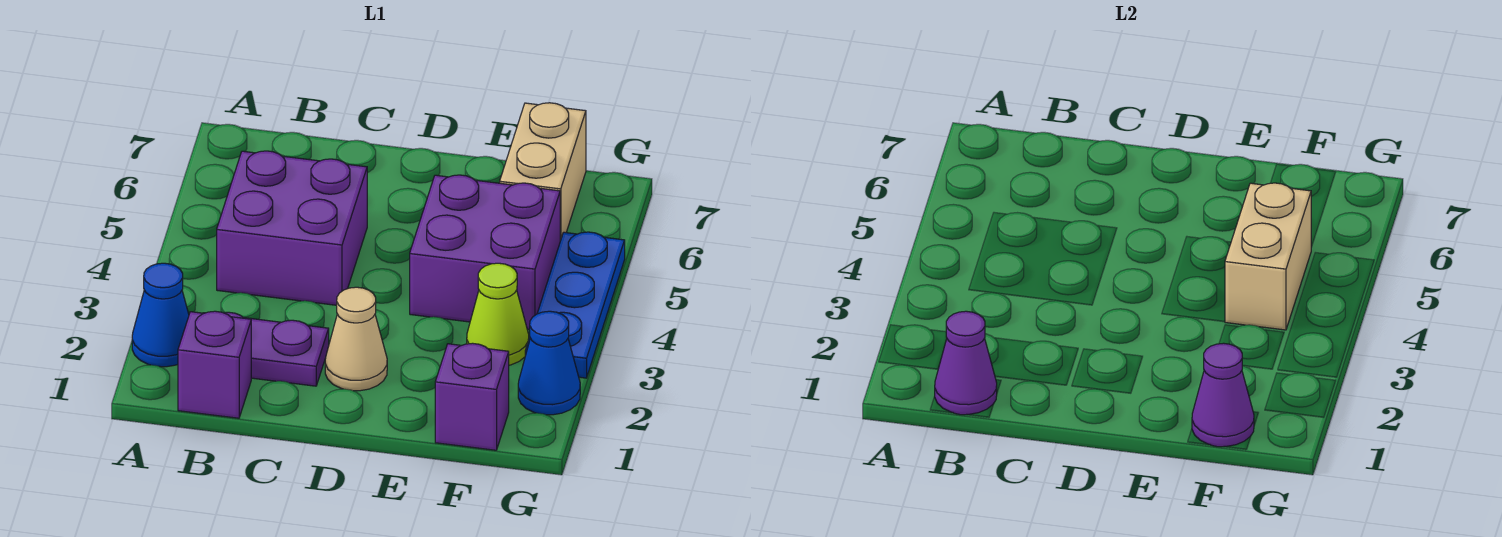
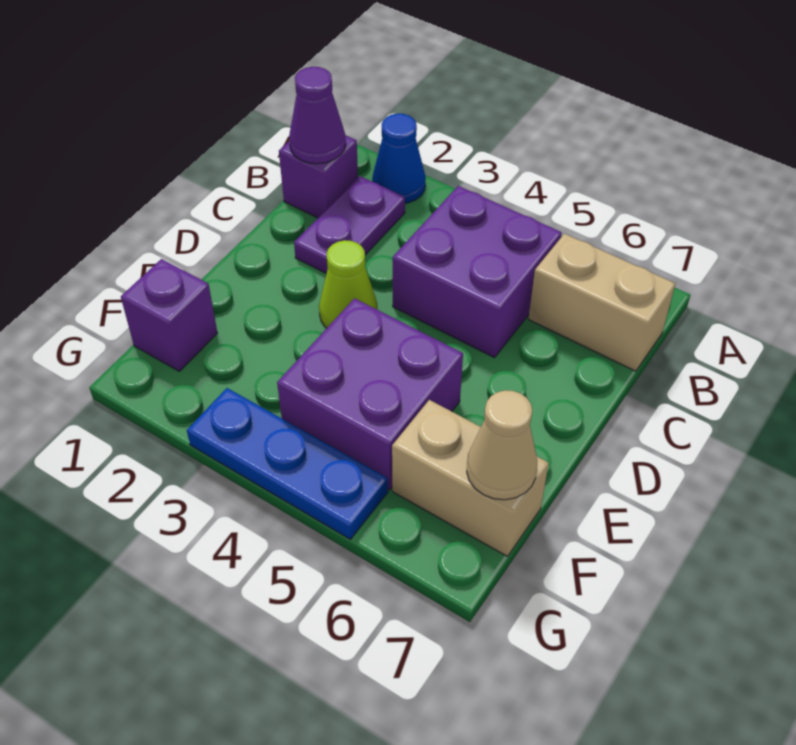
tan 1x1 cone [325,287,387,391] -> tan 1x1 cone moved to [467,390,537,500]
purple 1x1 cone [1192,343,1254,447] -> none
lime 1x1 cone [467,263,529,365] -> lime 1x1 cone moved to [319,240,377,328]
tan 1x2 brick [1225,183,1311,330] -> tan 1x2 brick moved to [529,234,675,371]
blue 1x1 cone [518,311,580,415] -> none

